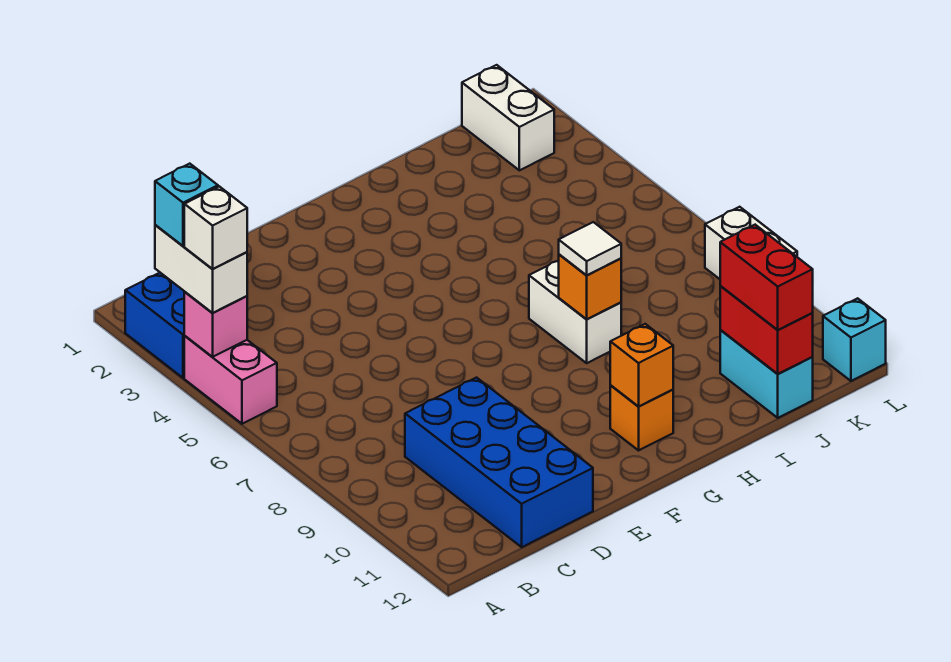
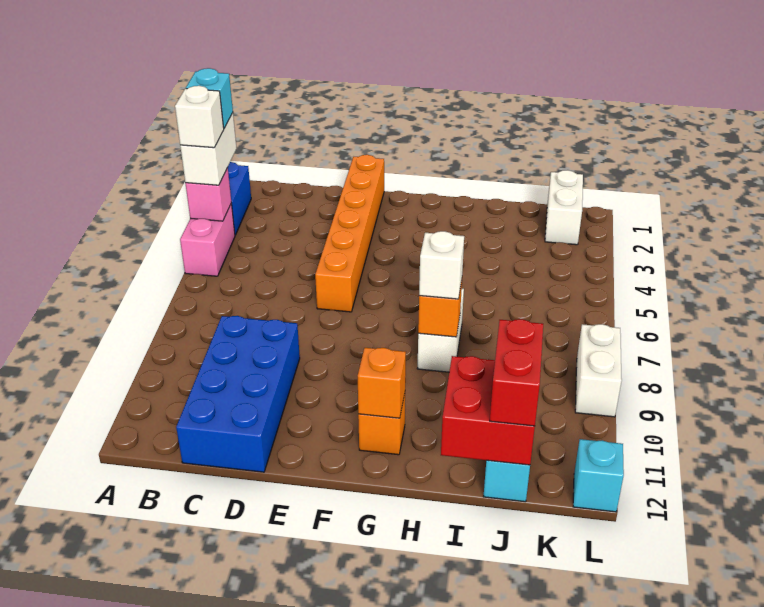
none -> orange 1x6 brick [315,155,384,312]
white 1x1 tile [559,222,621,275] -> white 1x1 brick [419,231,464,299]
red 1x2 brick [720,286,813,374] -> red 2x2 brick [441,356,535,465]

